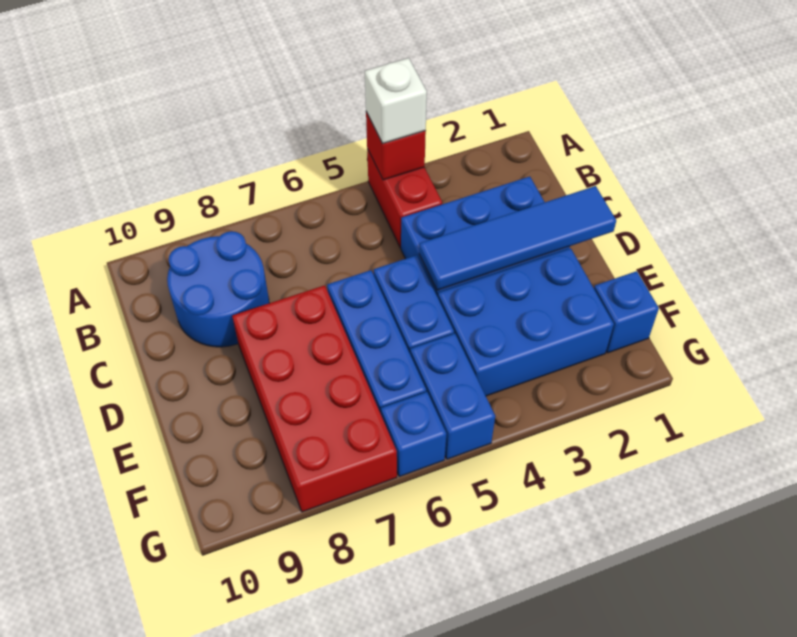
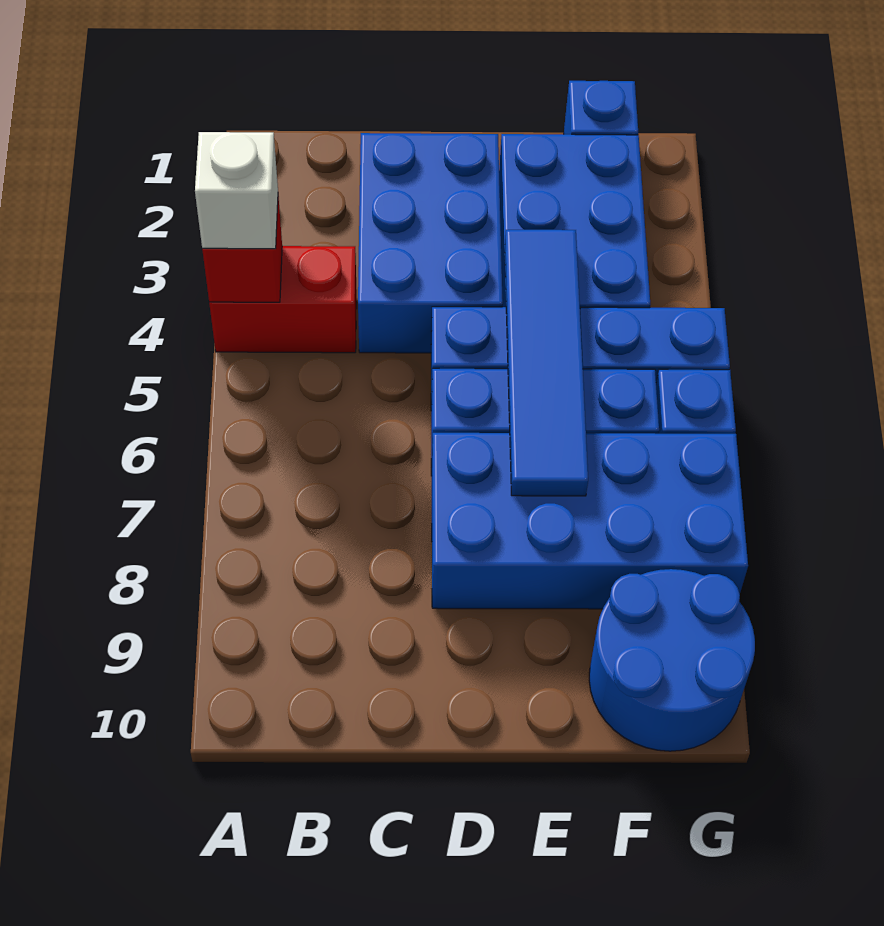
blue 2x2 round brick [167,231,269,347] -> blue 2x2 round brick moved to [589,569,755,751]
blue 1x4 tile [419,186,616,290] -> blue 1x4 tile moved to [505,230,588,496]
red 2x4 brick [232,285,397,512] -> blue 2x4 brick [432,433,748,609]

